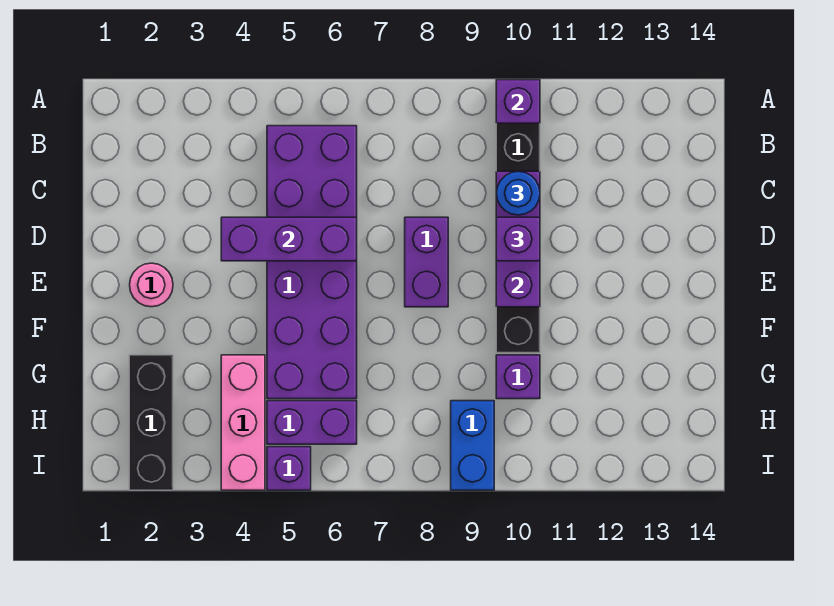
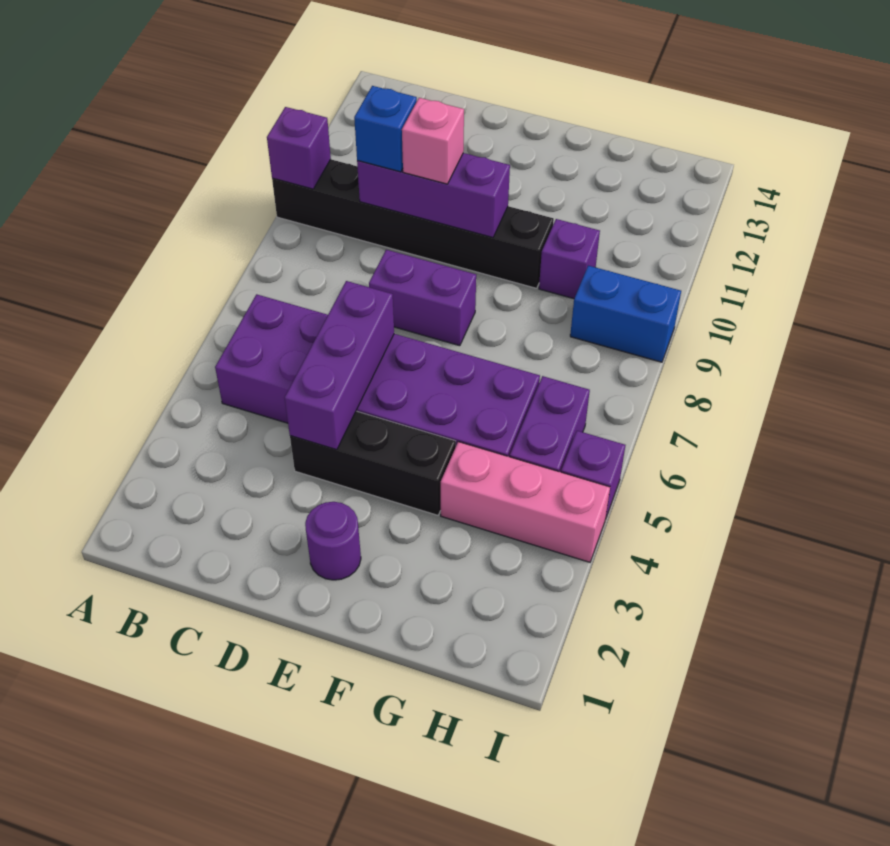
blue 1x1 round brick [496,171,540,215] -> blue 1x1 brick [354,86,417,172]
purple 1x1 brick [496,217,540,261] -> pink 1x1 brick [402,98,464,184]
pink 1x1 round brick [130,263,173,307] -> purple 1x1 round brick [305,502,361,580]
black 1x3 brick [129,355,173,490] -> black 1x3 brick moved to [290,411,456,515]

